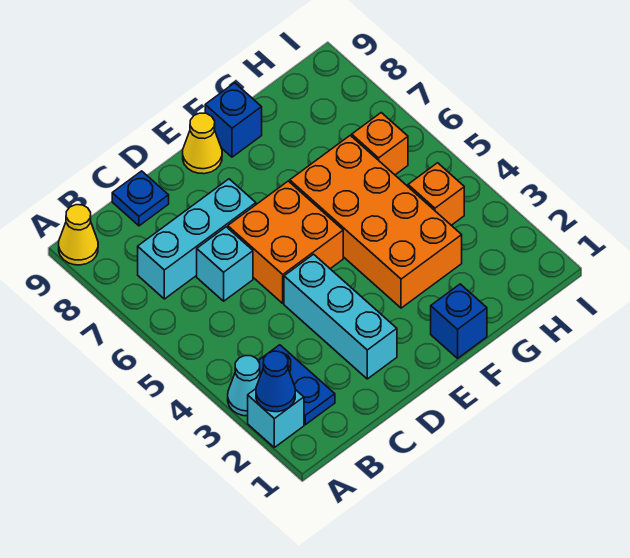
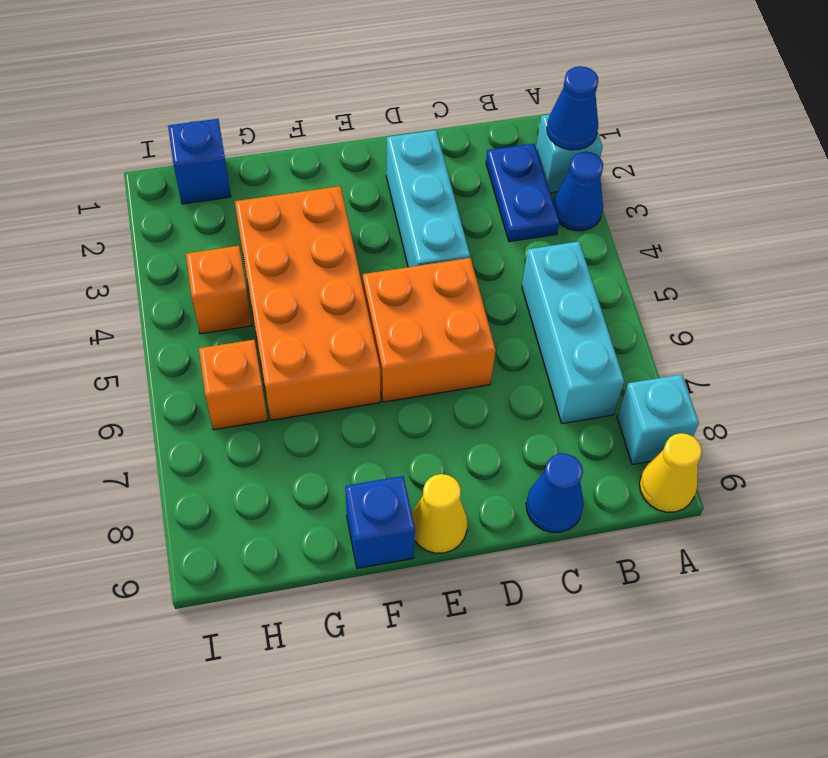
cyan 1x1 cone [228,356,261,416] -> blue 1x1 cone [554,152,603,231]
cyan 1x3 brick [138,179,256,299] -> cyan 1x3 brick turned to [522,242,624,424]
cyan 1x1 brick [197,227,253,301] -> cyan 1x1 brick moved to [617,374,699,464]
blue 1x1 plate [112,171,169,226] -> blue 1x1 cone [526,453,584,532]
blue 1x1 brick [431,284,487,358] -> blue 1x1 brick moved to [168,119,231,204]

